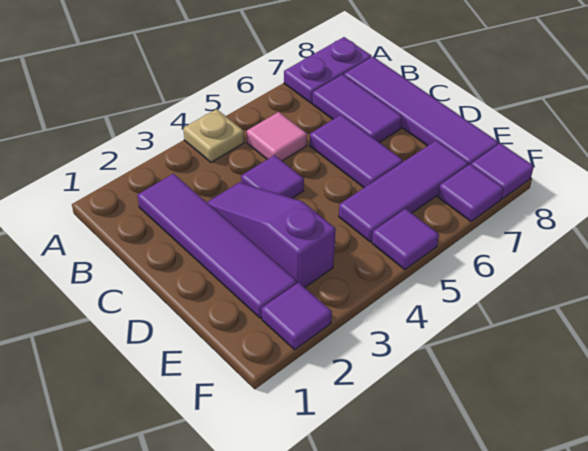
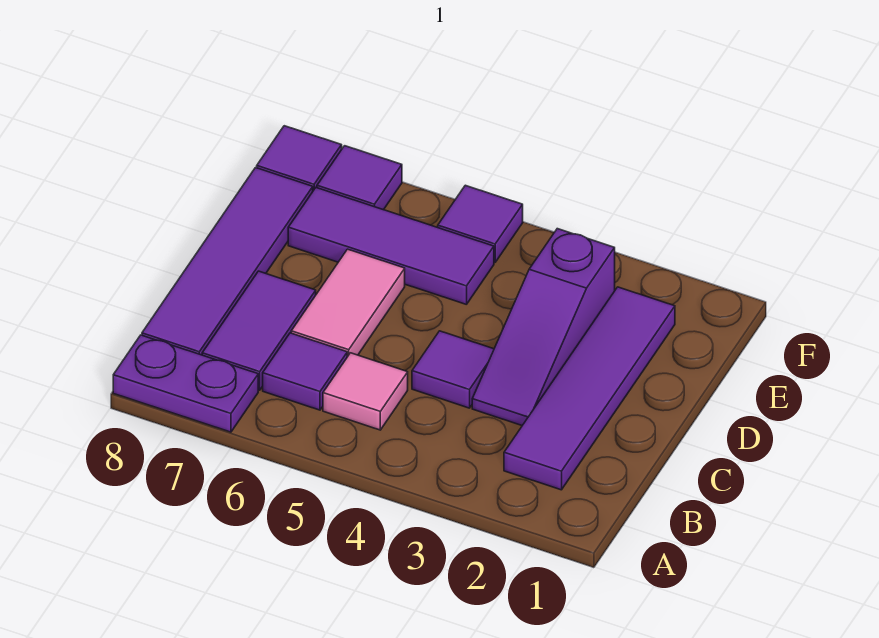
tan 1x1 plate [183,109,244,162] -> none
purple 1x2 tile [310,115,403,188] -> pink 1x2 tile [291,249,405,357]
purple 1x1 tile [262,282,332,350] -> purple 1x1 tile moved to [263,333,347,410]

